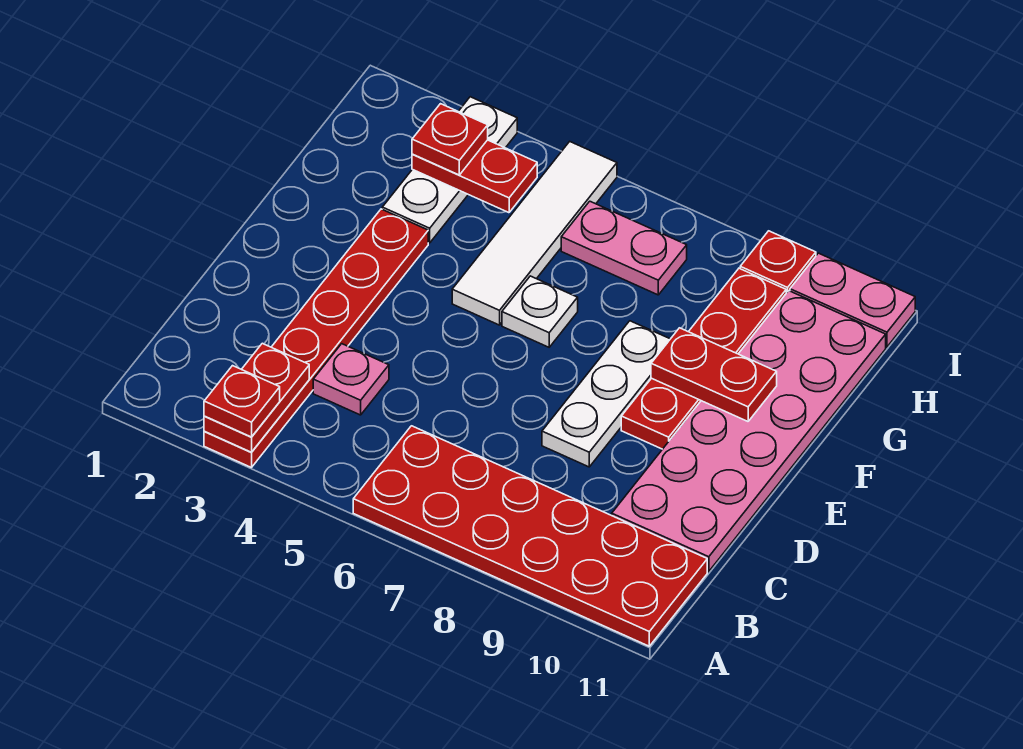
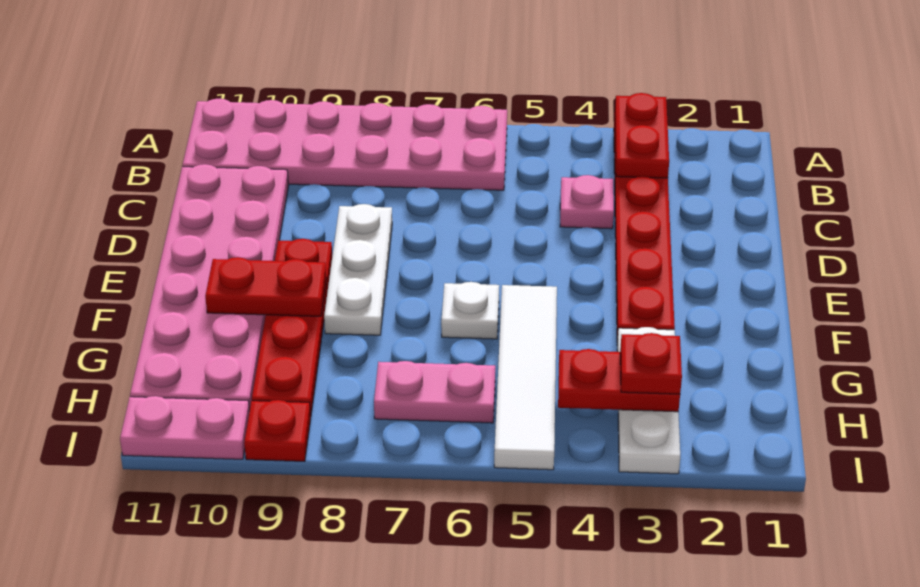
red 1x1 plate [204,366,280,437] -> none
red 2x6 plate [353,426,707,646] -> pink 2x6 plate [182,99,507,190]

